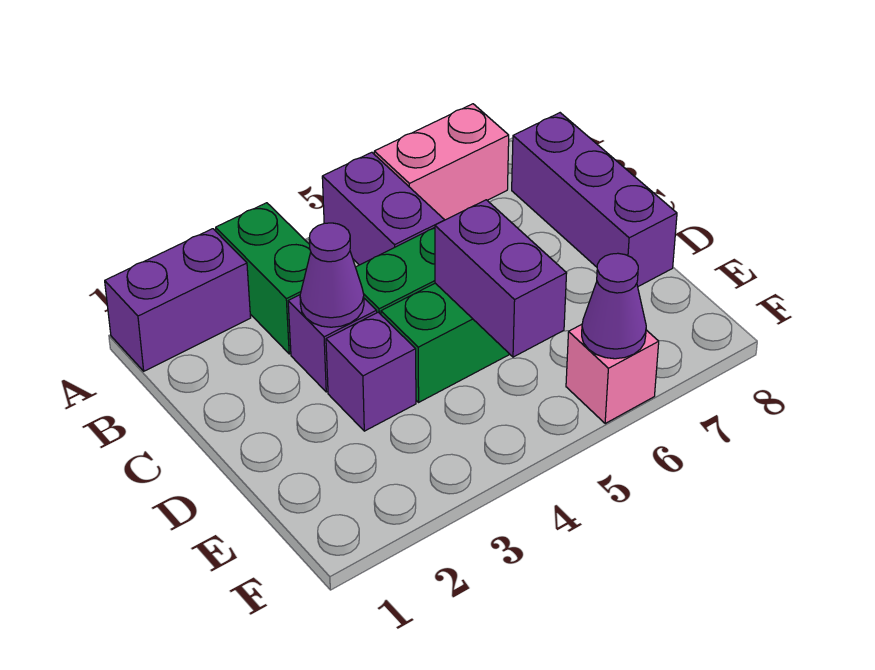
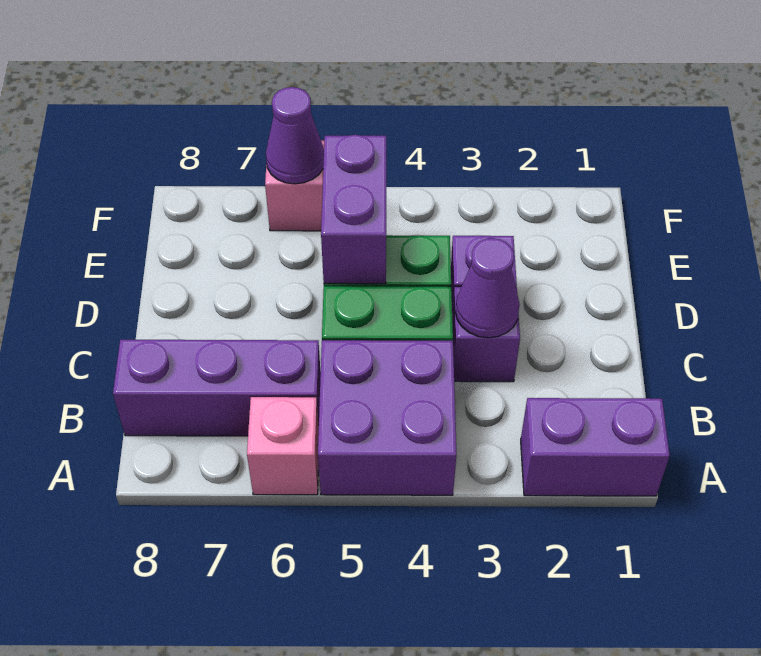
green 1x2 brick [216,203,311,354] -> none
purple 1x2 brick [322,152,444,265] -> purple 2x2 brick [318,340,456,495]
pink 1x2 brick [374,104,509,220] -> pink 1x1 brick [247,397,319,495]
purple 1x3 brick [512,113,677,286] -> purple 1x3 brick turned to [113,340,321,436]

